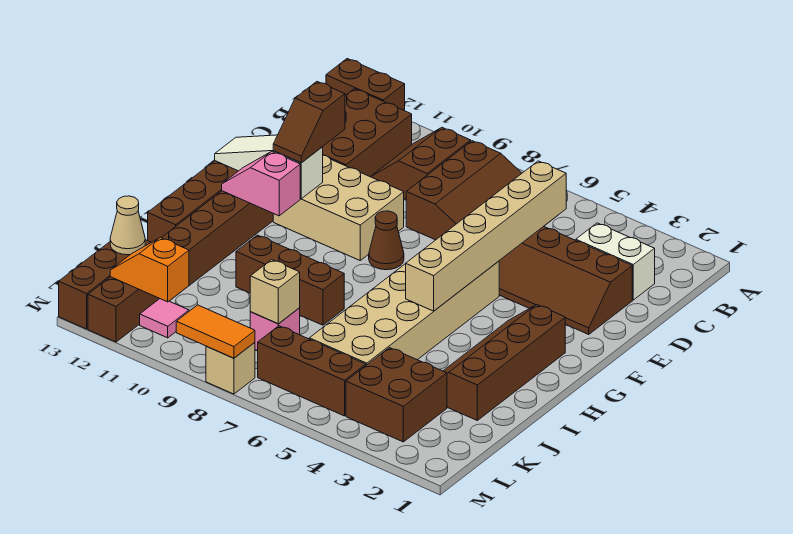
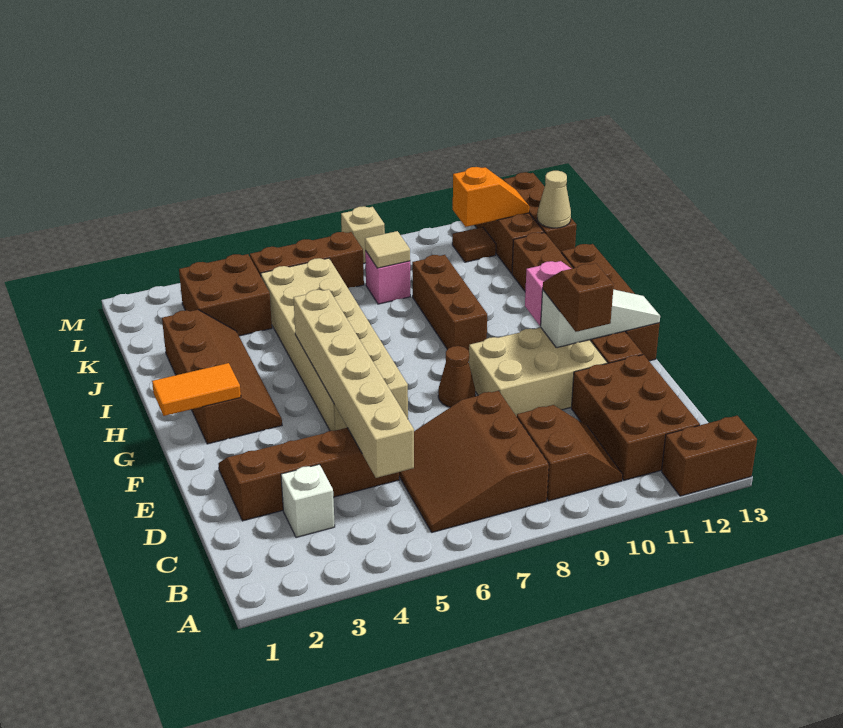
white 1x2 brick [576,223,655,300] -> white 1x1 brick [281,464,335,537]
brown 1x3 brick [236,235,344,325] -> brown 1x3 brick turned to [412,255,487,351]
tan 1x1 brick [250,260,300,324] -> tan 1x1 tile [365,231,410,268]
pink 1x1 tile [140,299,189,338] -> brown 1x1 tile [452,227,496,262]
orange 1x2 tile [176,305,255,358] -> orange 1x2 tile moved to [152,363,241,416]

